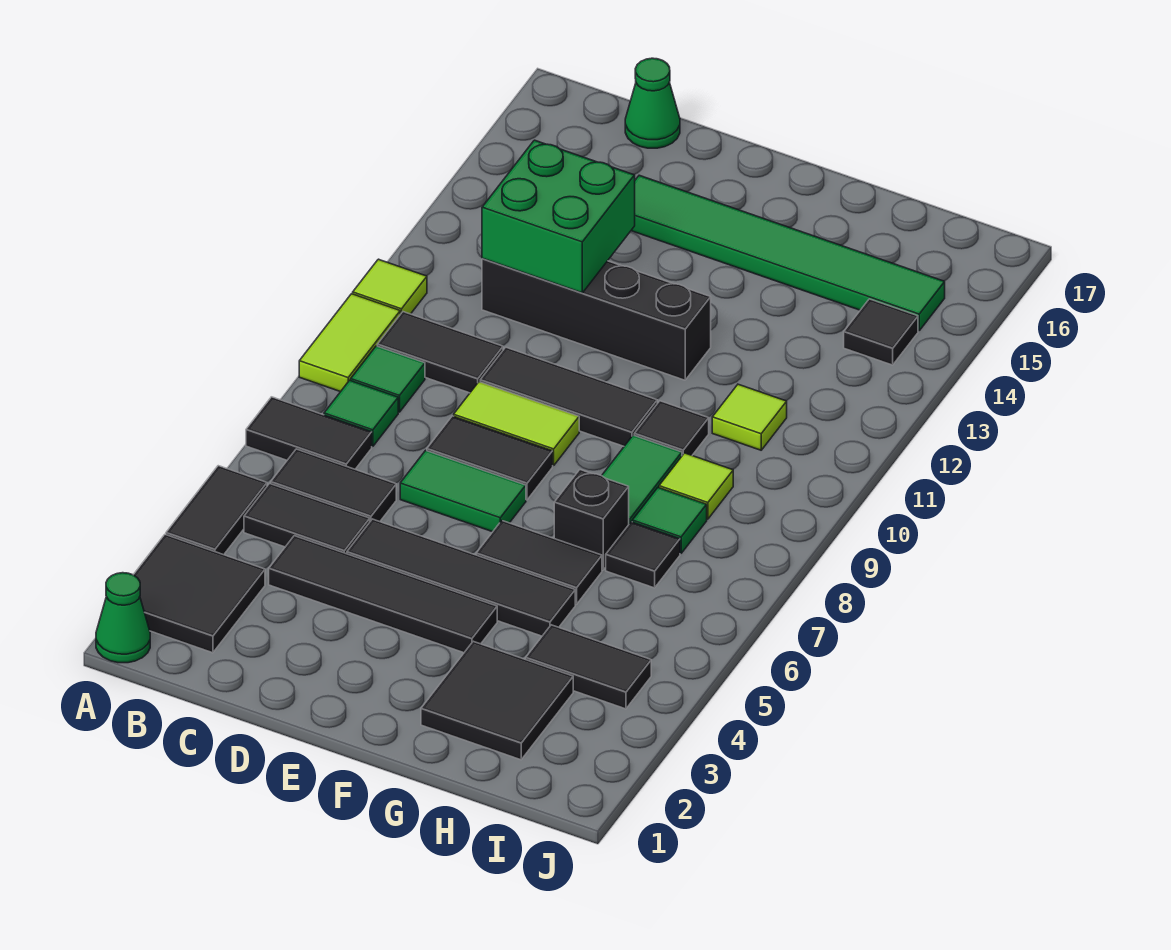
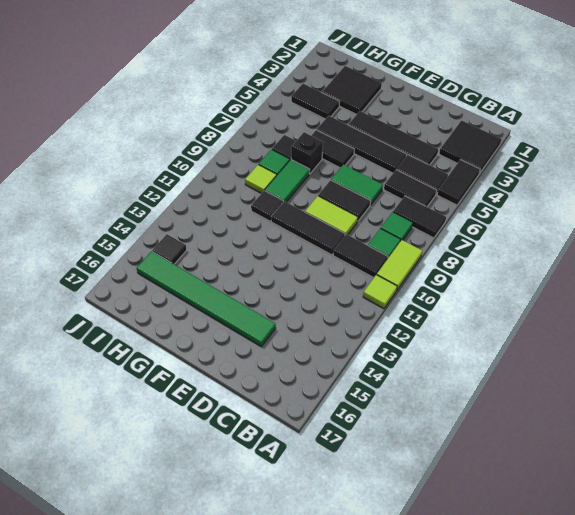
green 1x1 cone [96,573,150,663] -> none
black 1x4 brick [482,259,711,380] -> none
green 2x2 brick [482,140,635,293] -> none
green 1x1 cone [625,58,680,148] -> none
lime 1x1 tile [712,384,787,450] -> none

